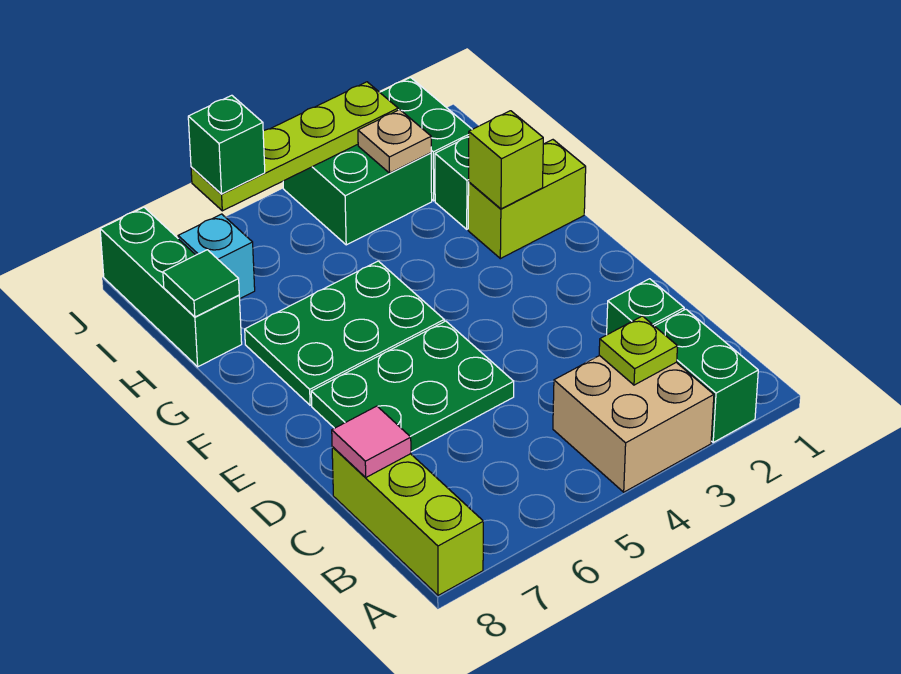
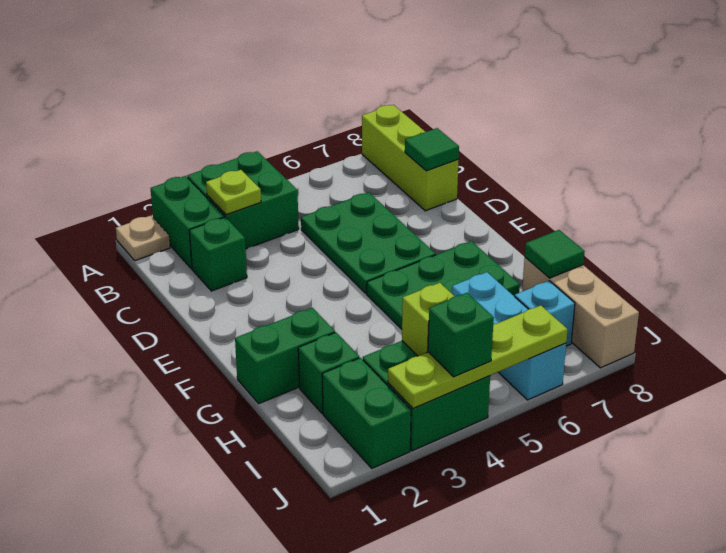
tan 2x2 brick [553,355,714,492] -> green 2x2 brick [187,151,299,249]
pink 1x1 tile [332,406,411,478] -> green 1x1 tile [405,128,459,171]
green 2x3 plate [311,321,514,452] -> green 2x3 plate turned to [301,192,436,294]
lime 1x2 brick [468,140,586,259] -> green 1x2 brick [235,308,335,403]
lime 1x1 brick [469,111,543,209] -> lime 1x1 brick moved to [402,283,454,356]
none -> cyan 1x3 brick [452,272,566,400]
green 1x3 brick [100,207,242,367] -> tan 1x3 brick [522,257,639,368]
tan 1x1 plate [358,110,431,173] -> tan 1x1 plate moved to [116,216,170,261]
green 1x1 brick [188,95,265,194] -> green 1x1 brick moved to [428,293,494,377]

